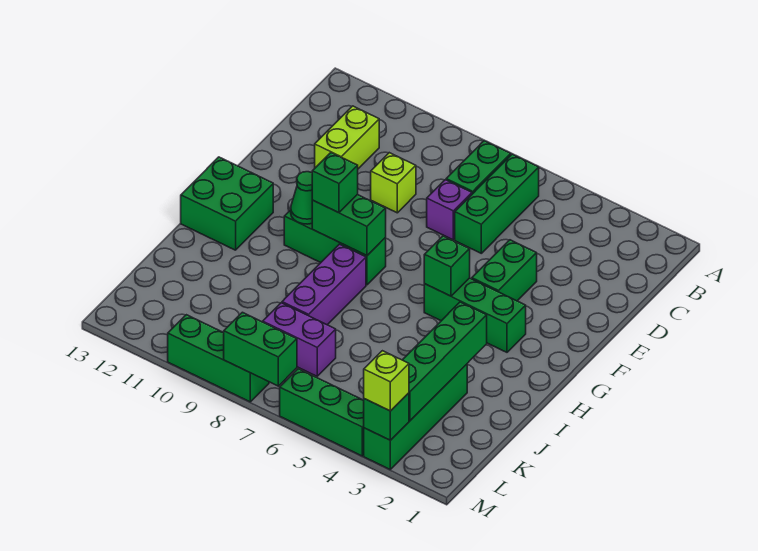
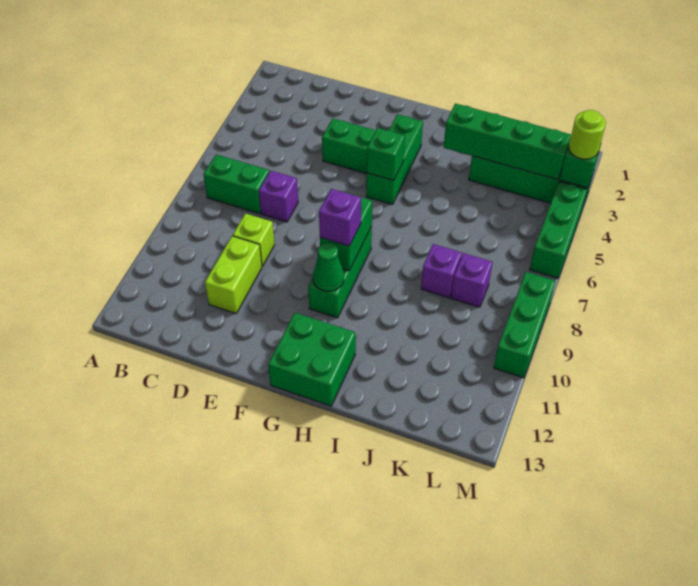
green 1x3 brick [455,154,539,253] -> none
lime 1x2 brick [315,106,379,169] -> lime 1x2 brick turned to [205,236,262,313]
green 1x1 brick [312,153,358,213] -> purple 1x1 brick [319,189,361,246]
purple 1x3 brick [282,244,366,325] -> purple 1x1 brick [421,244,462,298]
purple 1x2 brick [263,303,336,376] -> purple 1x1 brick [451,253,493,307]
lime 1x1 brick [364,351,409,411] -> lime 1x1 round brick [569,110,606,159]
green 1x2 brick [224,312,297,386] -> none

